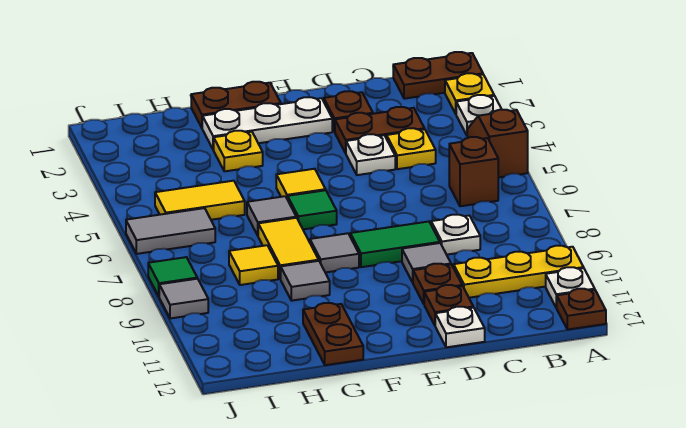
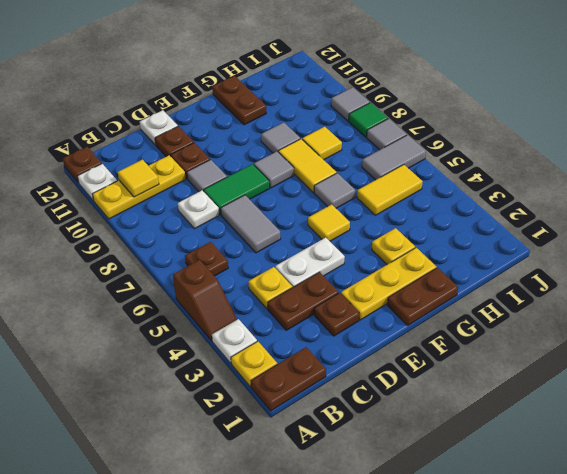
brown 1x1 brick [449,137,498,206] -> brown 1x1 plate [185,242,228,276]
none -> yellow 1x1 tile [118,160,159,197]
white 1x1 plate [346,134,395,175] -> white 1x2 plate [275,237,345,288]
none -> grey 1x2 tile [221,195,281,253]
white 1x3 plate [202,97,332,150] -> yellow 1x3 plate [341,248,436,320]
green 1x1 tile [288,190,337,229] -> none
none -> grey 1x1 tile [367,119,407,150]

